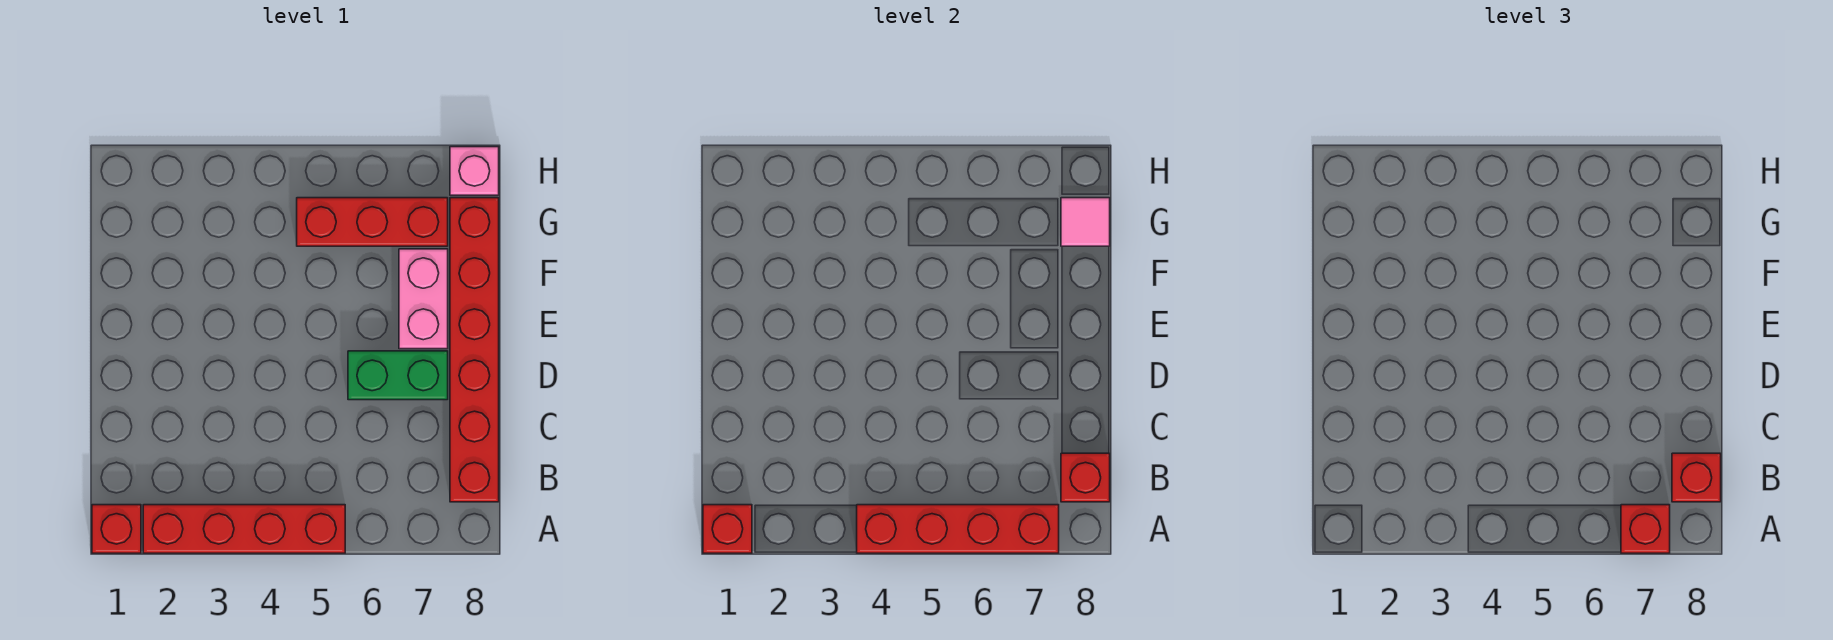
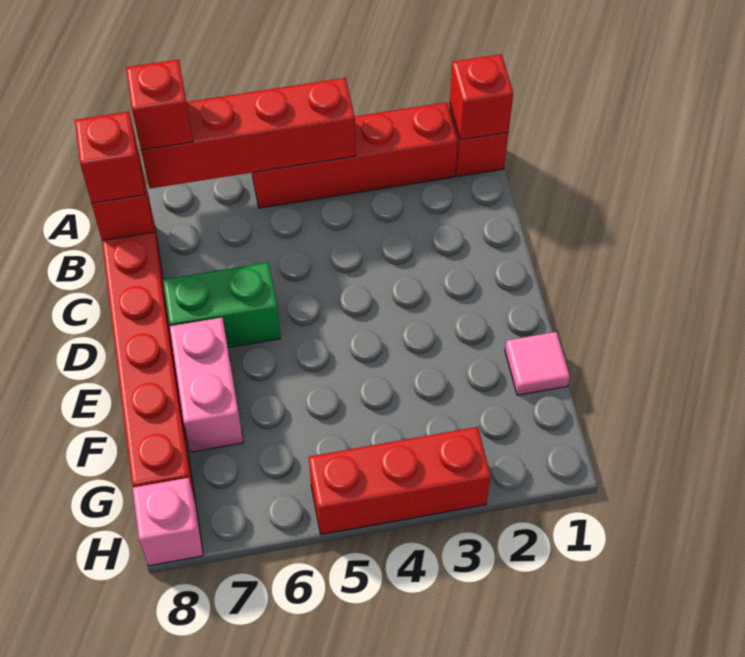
red 1x3 brick [297,198,448,246] -> red 1x3 brick moved to [309,427,491,535]
pink 1x1 tile [1061,198,1110,246] -> pink 1x1 tile moved to [505,332,570,395]

